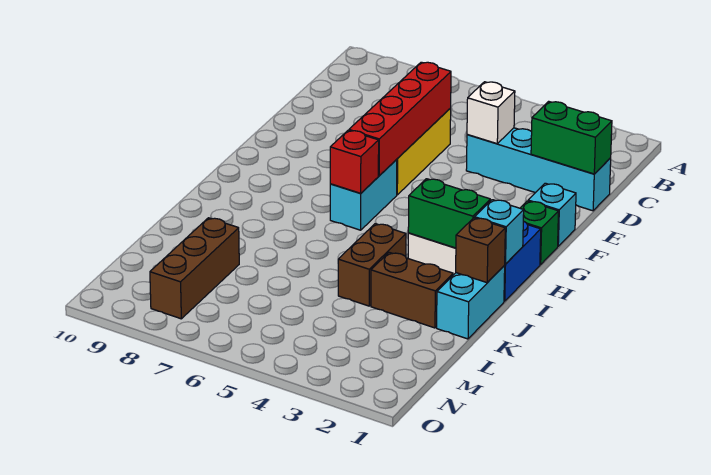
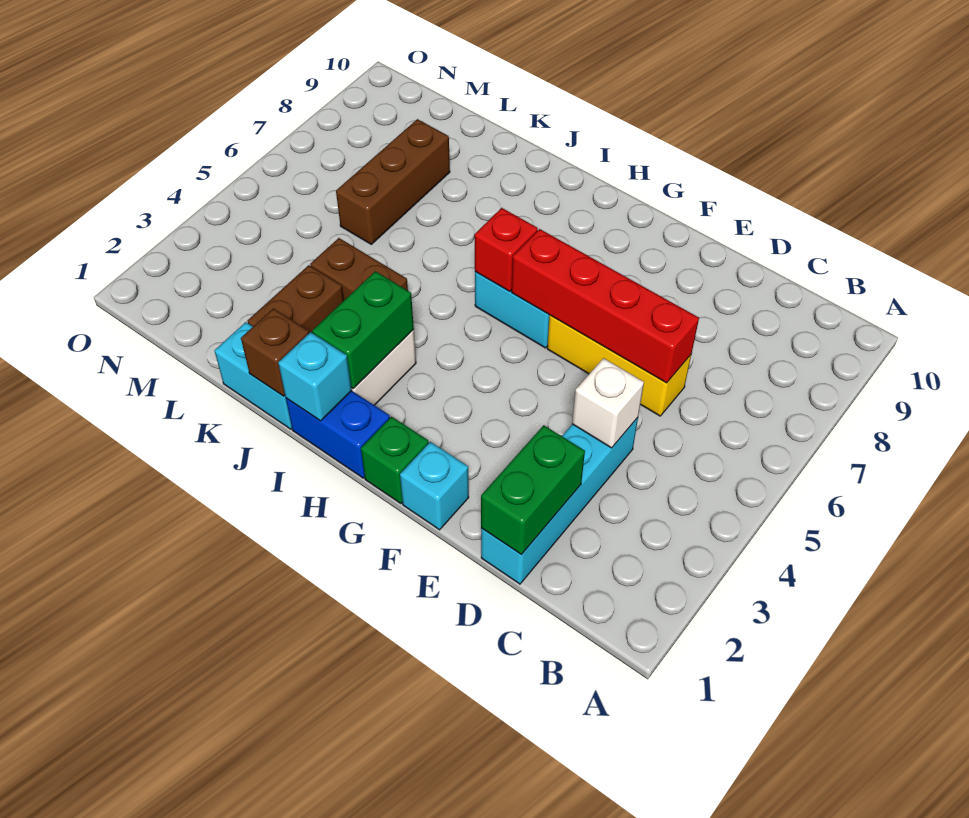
brown 1x3 brick [150,218,239,319] -> brown 1x3 brick turned to [336,119,450,244]

